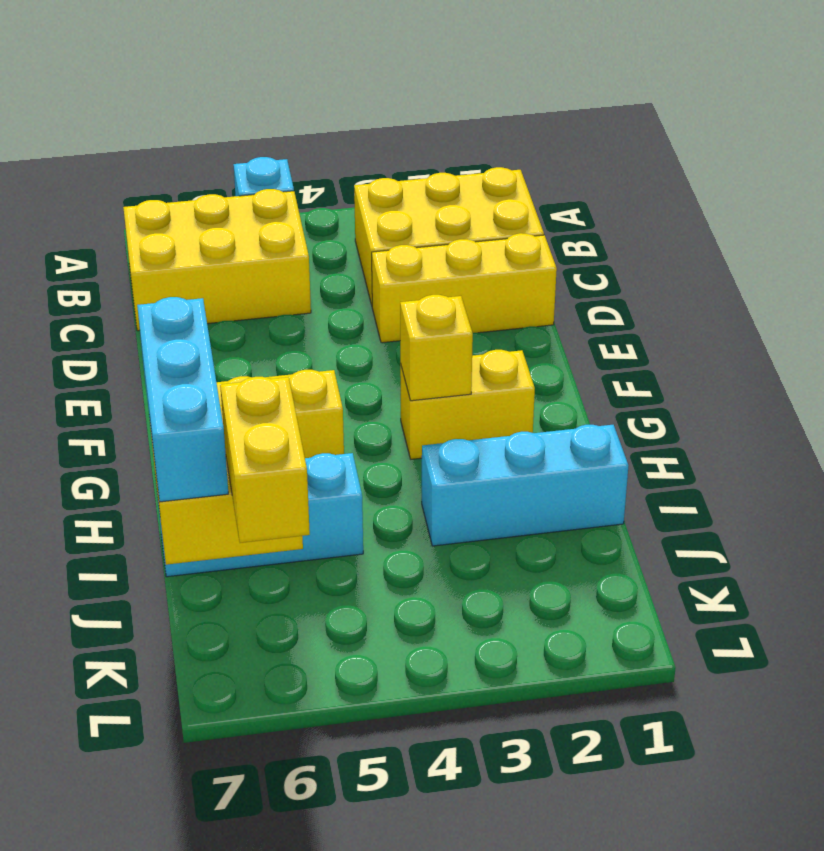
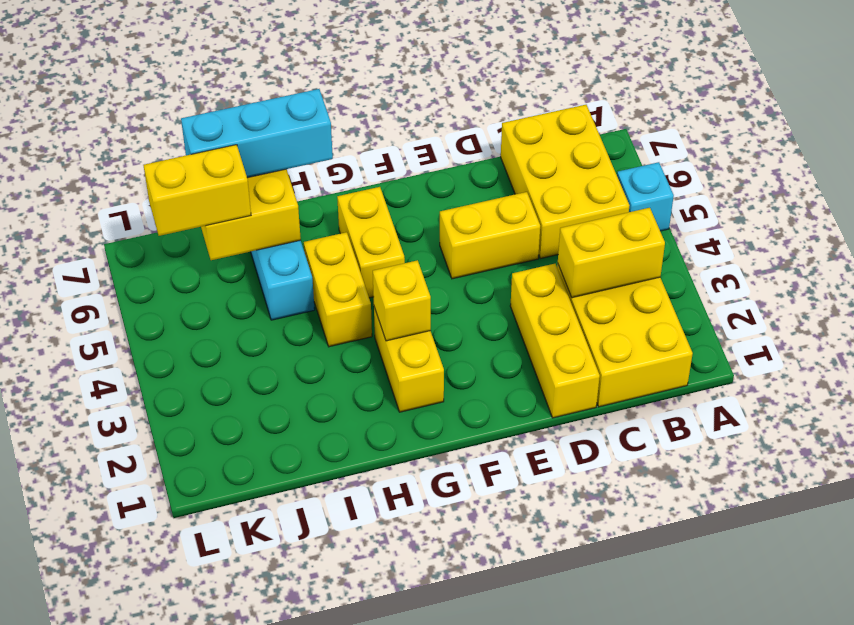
none -> yellow 1x2 brick [558,208,665,298]
none -> yellow 1x2 brick [440,192,540,279]
none -> yellow 1x2 brick [304,232,372,347]
cyan 1x3 brick [422,425,629,546] -> none

